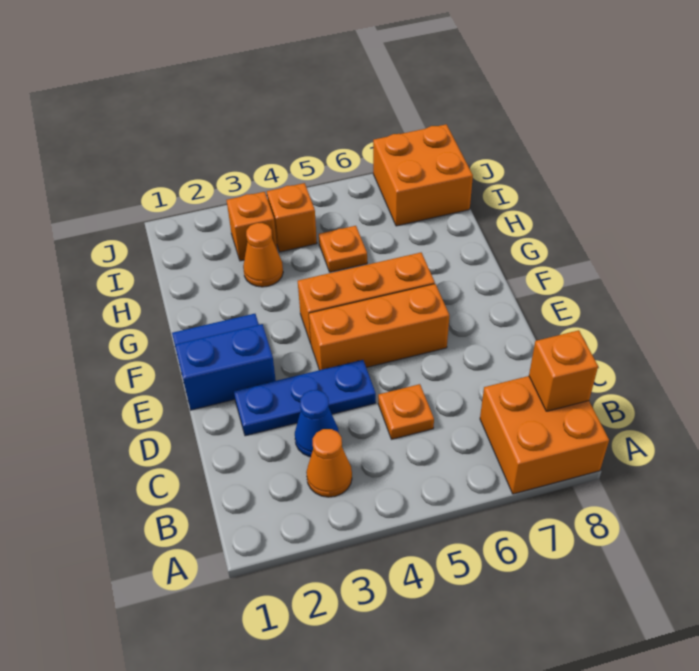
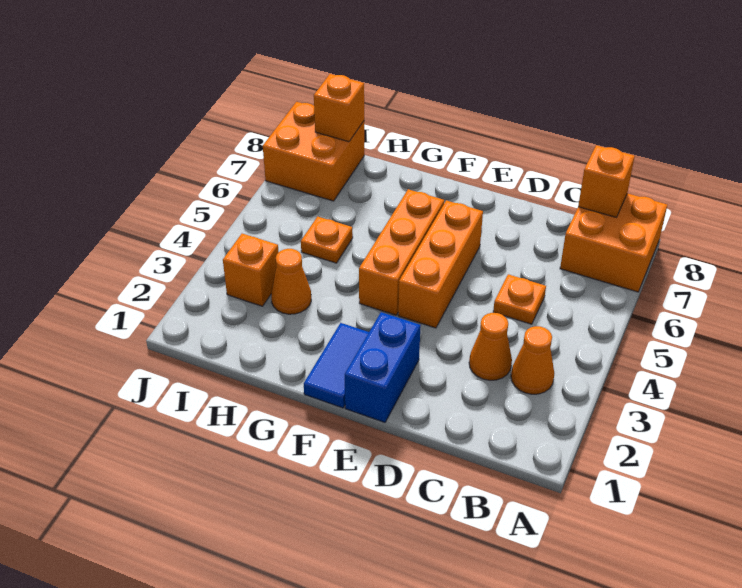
blue 1x1 cone [295,390,339,457] -> orange 1x1 cone [469,313,512,380]
blue 1x3 plate [234,360,376,436] -> none
orange 1x1 brick [267,183,317,252] -> orange 1x1 brick moved to [314,74,364,142]

